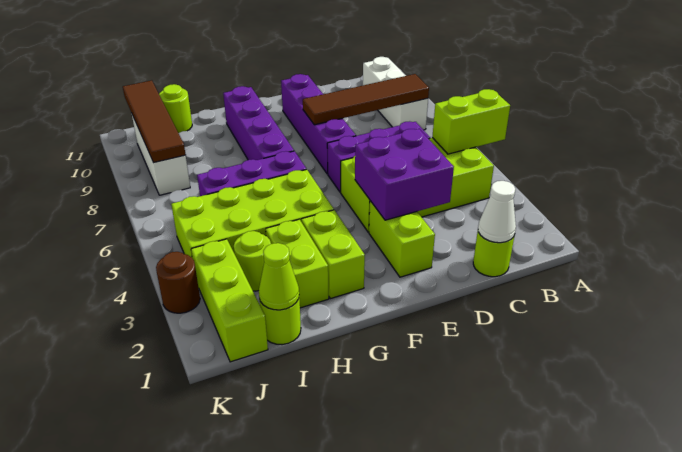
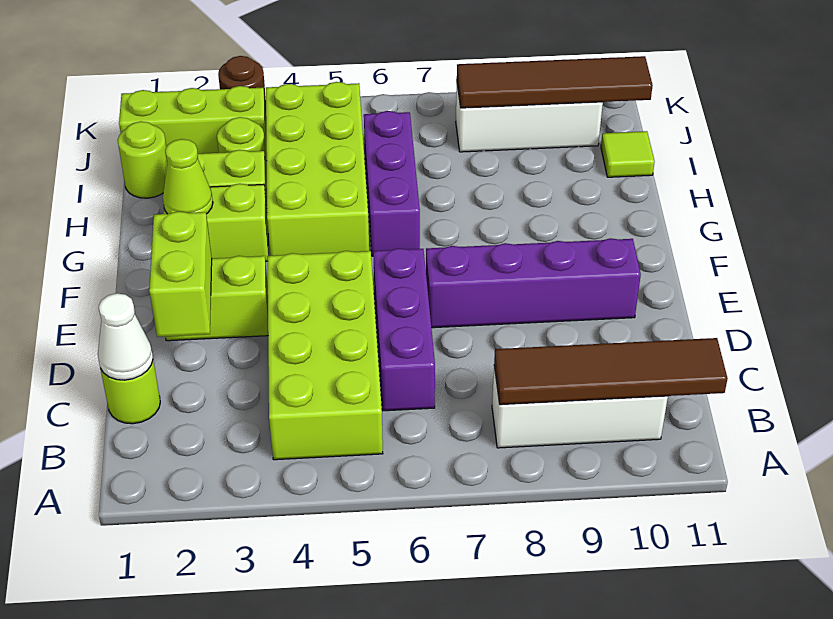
lime 1x2 brick [432,89,510,154] -> lime 1x2 brick moved to [149,212,212,337]
brown 1x4 tile [303,74,429,125] -> brown 1x4 tile turned to [494,338,728,405]
purple 2x2 brick [355,129,454,220] -> none
purple 1x4 brick [223,86,294,160] -> none
lime 1x1 cone [259,243,299,310] -> lime 1x1 cone moved to [163,139,213,214]
lime 1x1 round brick [159,84,192,133] -> lime 1x1 tile [601,131,655,177]

